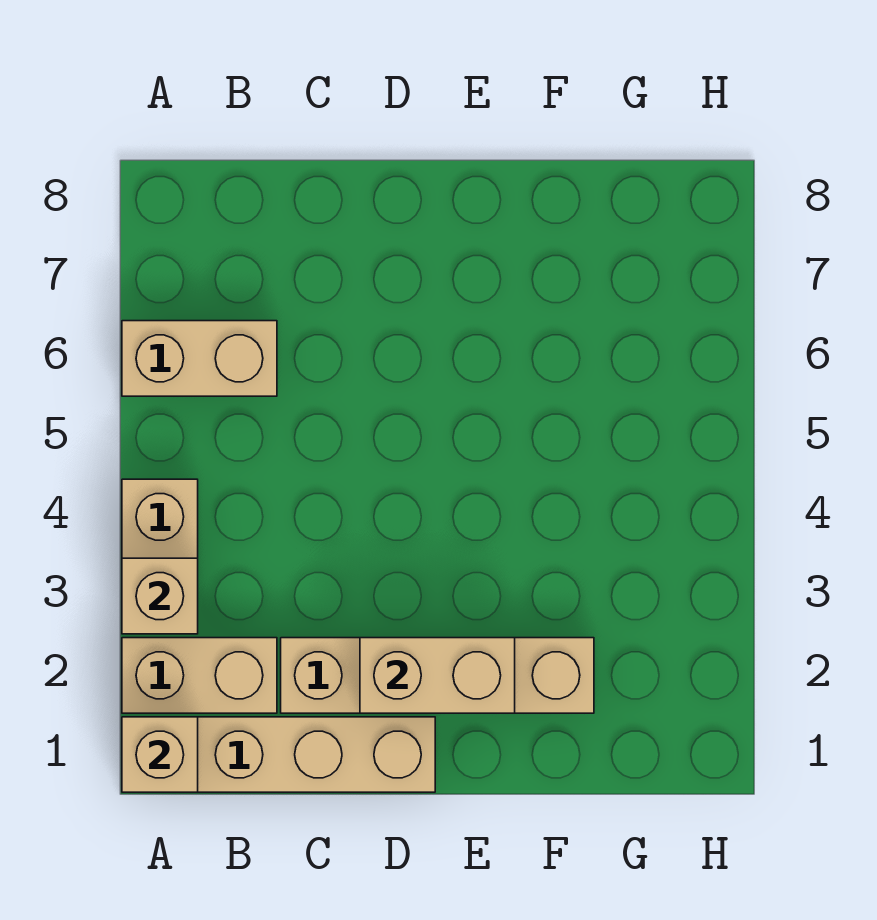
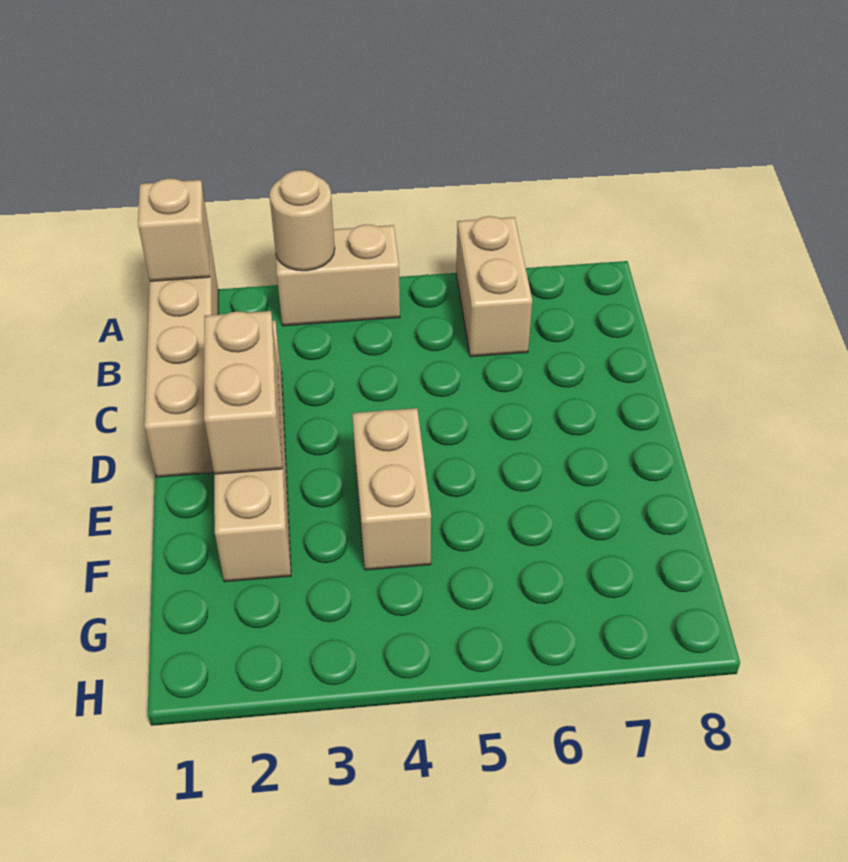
tan 1x2 brick [122,638,277,713] -> tan 1x2 brick moved to [352,408,431,570]
tan 1x1 brick [122,558,198,634] -> tan 1x1 round brick [269,170,335,271]

